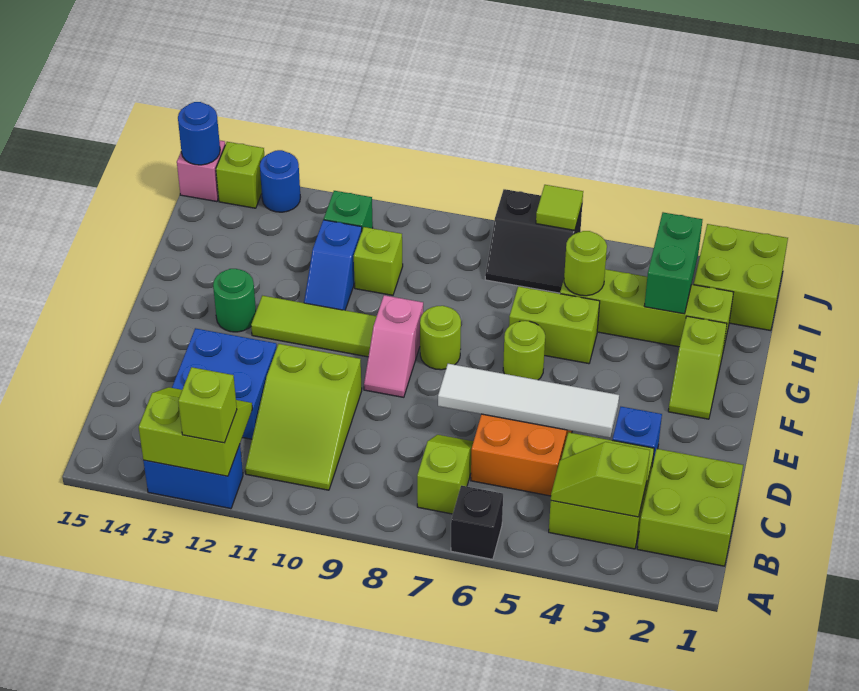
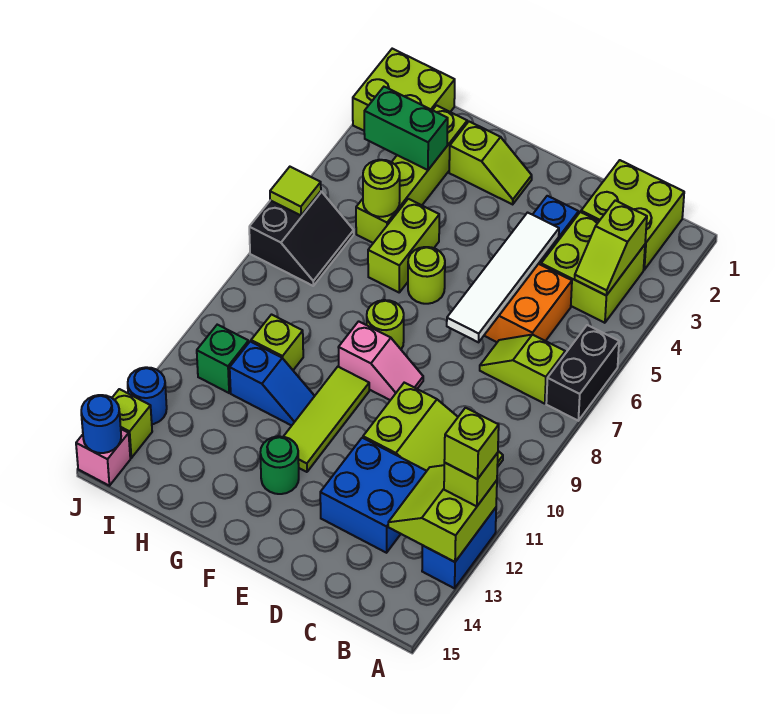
black 1x1 brick [451,486,503,559] -> black 1x2 brick [546,325,619,421]
none -> lime 1x1 brick [444,408,499,479]

